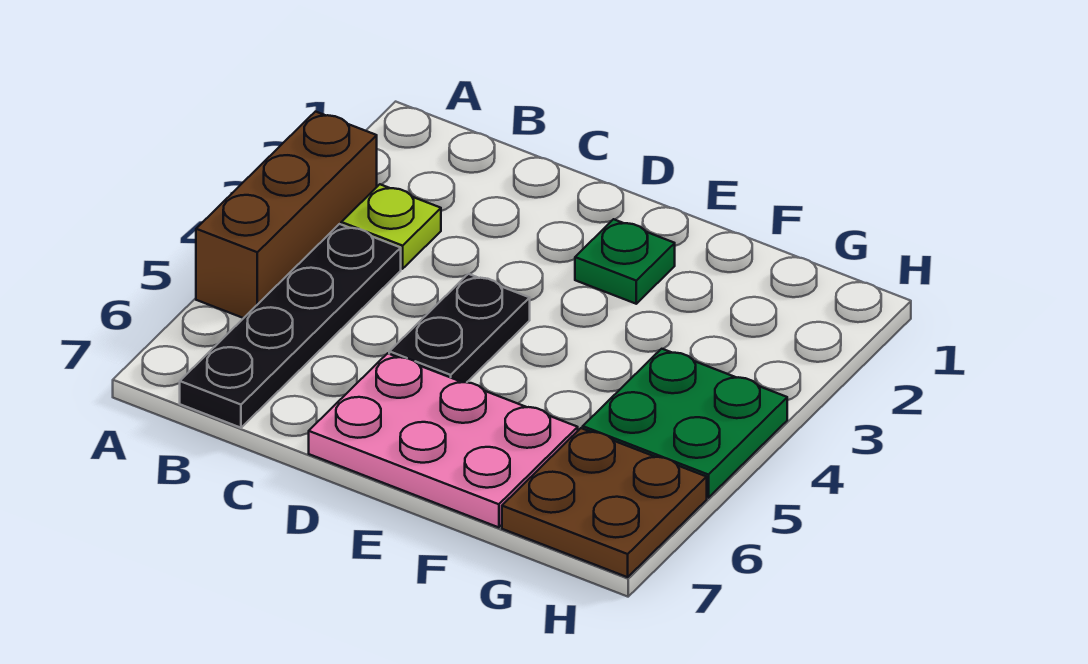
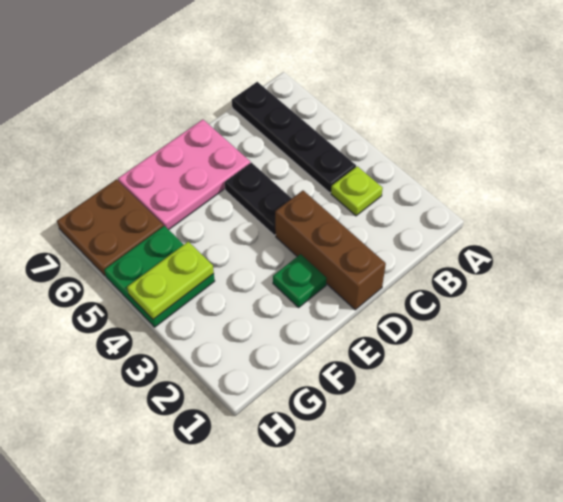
brown 1x3 brick [196,112,377,318] -> brown 1x3 brick moved to [275,191,386,310]
none -> lime 1x2 plate [127,242,214,319]

